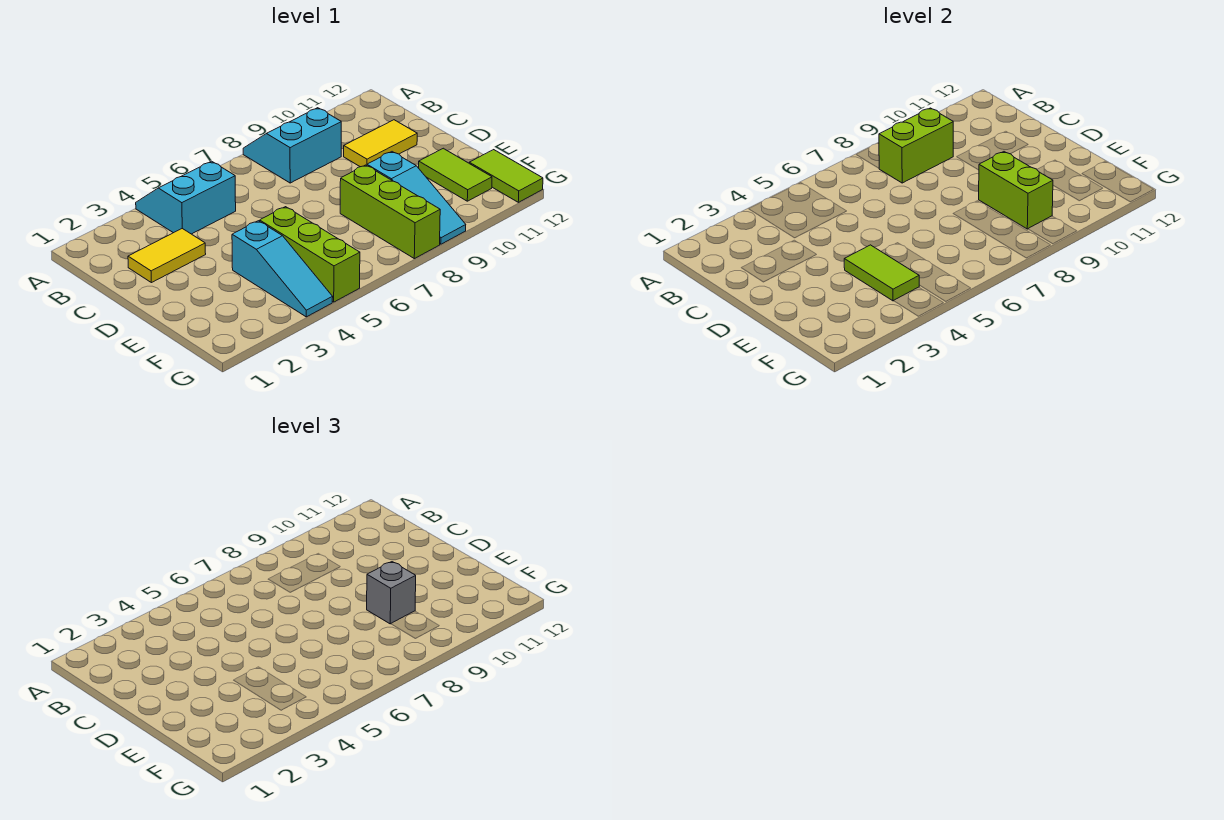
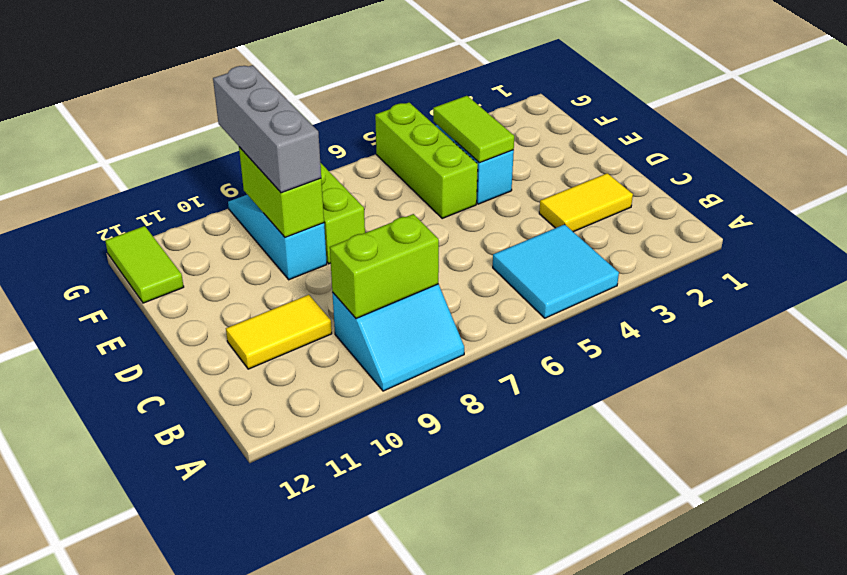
cyan 2x2 slope [136,161,236,234] -> cyan 2x2 tile [493,224,619,318]
grey 1x1 brick [367,562,416,624] -> grey 1x3 brick [213,65,321,193]
lime 1x2 tile [419,148,492,201] -> none

